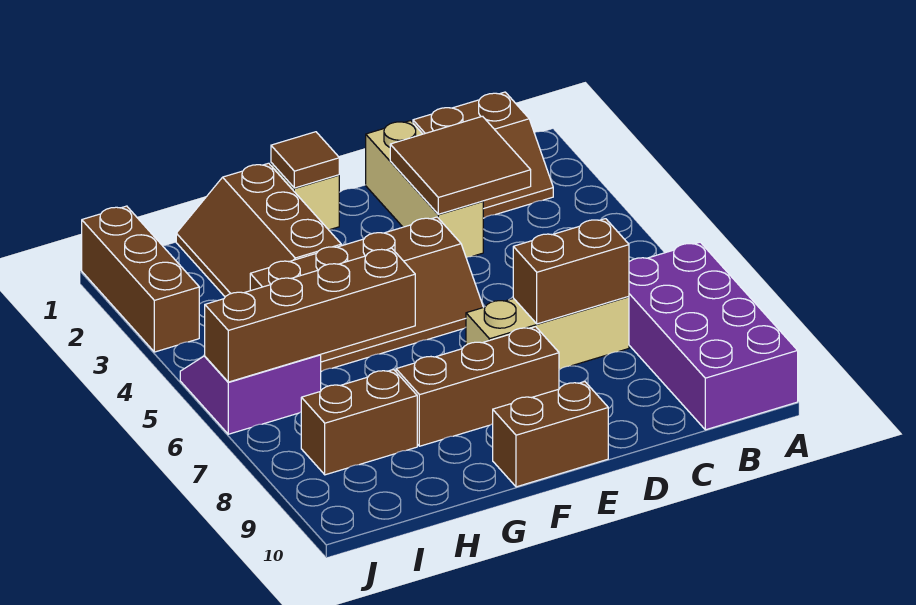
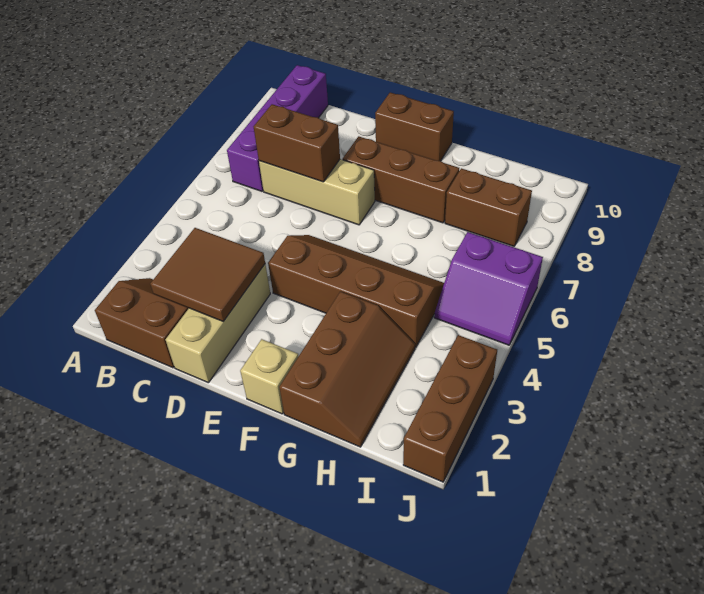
purple 2x4 brick [629,242,798,430] -> purple 1x4 brick [227,65,328,191]
brown 1x1 tile [271,132,339,188] -> none
brown 1x4 brick [205,248,415,382] -> none

